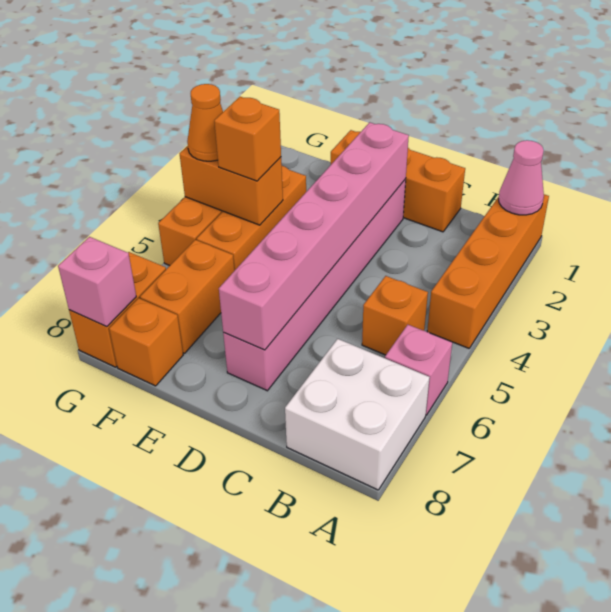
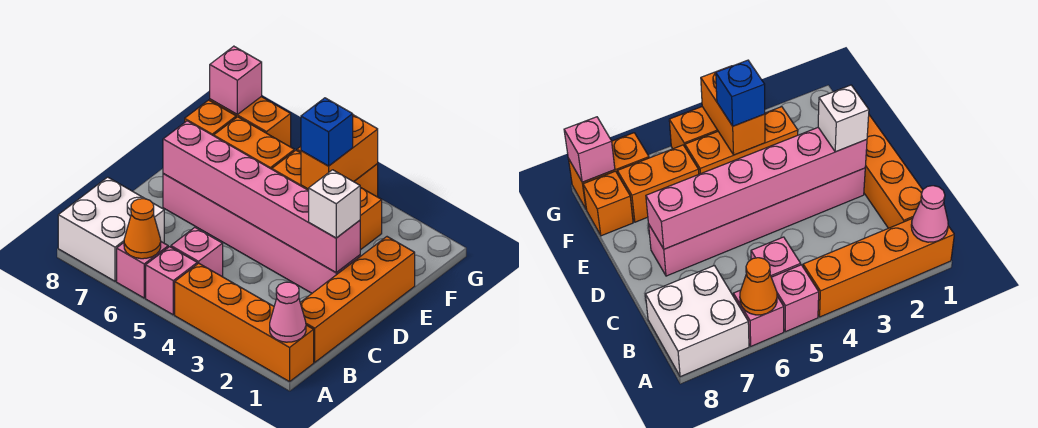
none -> pink 1x1 brick [146,247,197,315]
orange 1x1 brick [362,276,428,355] -> pink 1x1 brick [171,228,223,277]
orange 1x3 brick [331,130,465,232] -> orange 1x4 brick [300,237,415,362]
none -> white 1x1 brick [308,170,360,238]
orange 1x1 brick [214,97,281,181] -> blue 1x1 brick [301,98,353,166]
orange 1x1 cone [187,84,223,161] -> orange 1x1 cone moved to [124,199,161,259]

